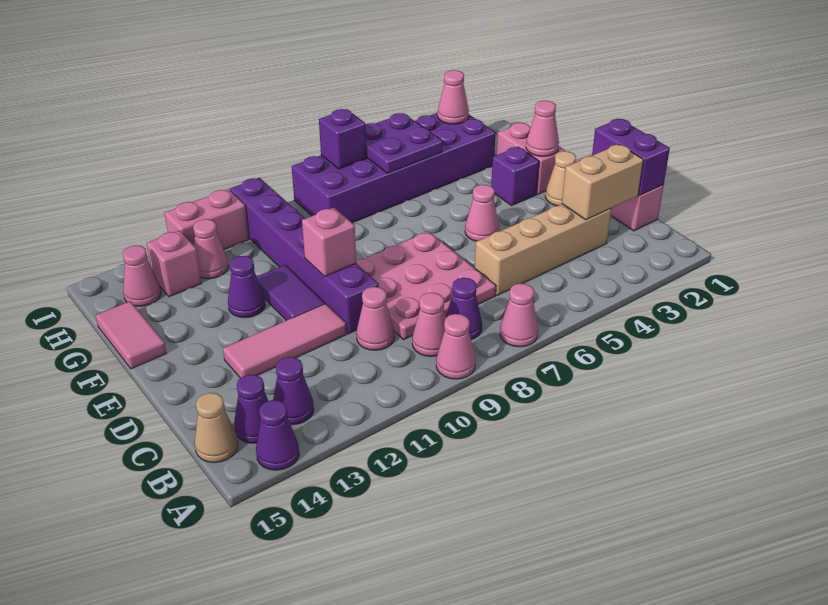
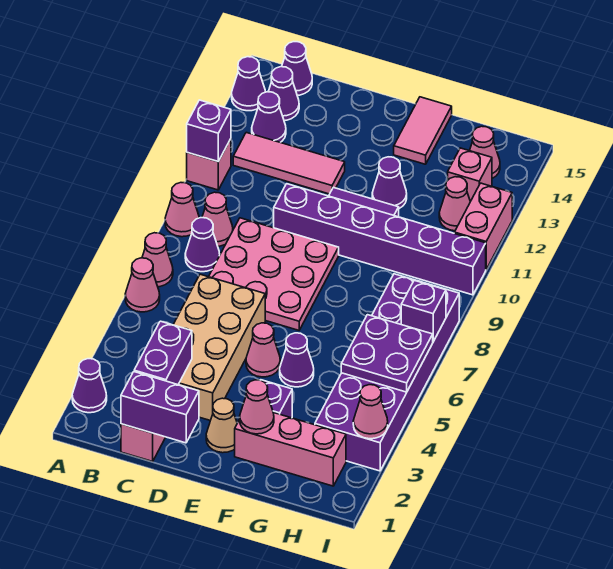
none -> purple 1x1 cone [72,359,107,413]
none -> purple 1x1 brick [187,100,231,161]
tan 1x1 cone [195,393,238,463] -> purple 1x1 cone [282,42,312,95]
tan 1x2 brick [562,145,643,220] -> purple 1x2 brick [134,321,192,385]
tan 1x4 brick [475,204,611,295] -> tan 2x4 brick [173,274,265,421]
pink 1x1 cone [356,287,395,350] -> pink 1x1 cone moved to [125,258,160,312]
pink 1x3 tile [223,304,347,378] -> pink 1x3 tile turned to [233,132,345,194]
pink 1x1 brick [302,208,356,277] -> pink 1x1 brick moved to [187,139,231,190]
pink 1x2 brick [497,123,565,194] -> pink 1x3 brick [235,413,346,486]
none -> purple 1x1 cone [280,333,314,387]
pink 1x2 tile [96,301,166,369] -> pink 1x2 tile turned to [394,97,452,164]

